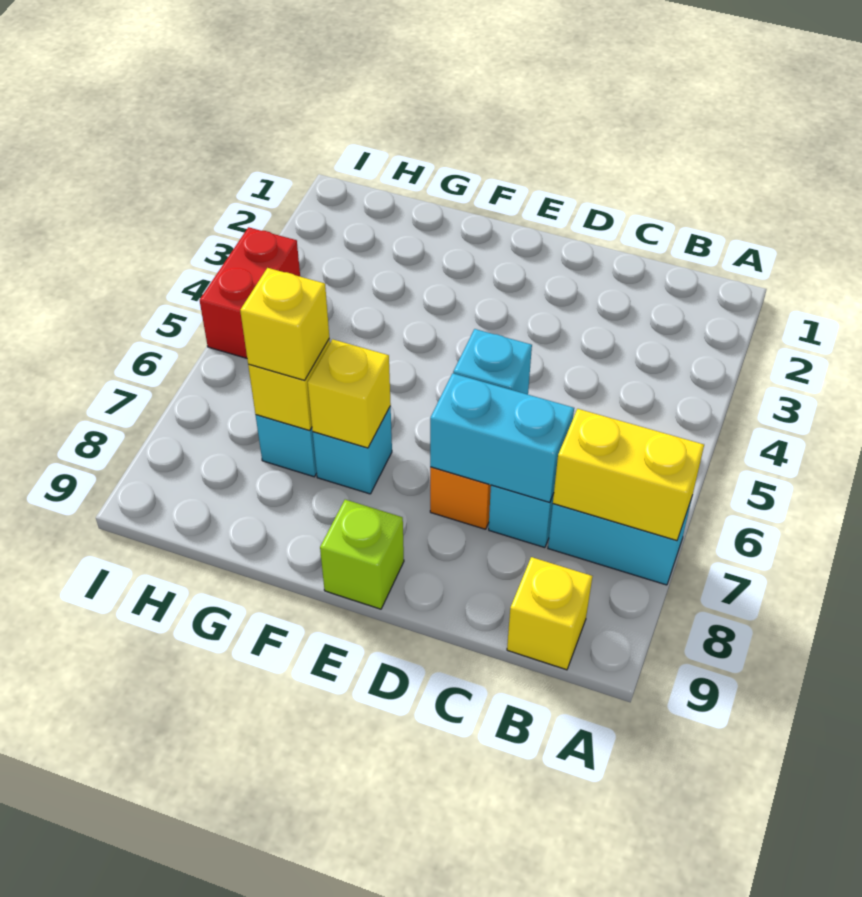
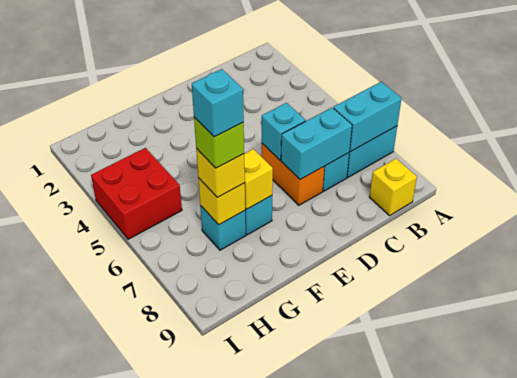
yellow 1x2 brick [553,409,704,541] -> cyan 1x2 brick [333,82,402,151]
lime 1x1 brick [320,500,404,609] -> lime 1x1 brick moved to [194,117,244,168]
none -> cyan 1x1 brick [192,69,244,137]
red 1x2 brick [200,227,300,358] -> red 2x2 brick [91,148,182,239]

